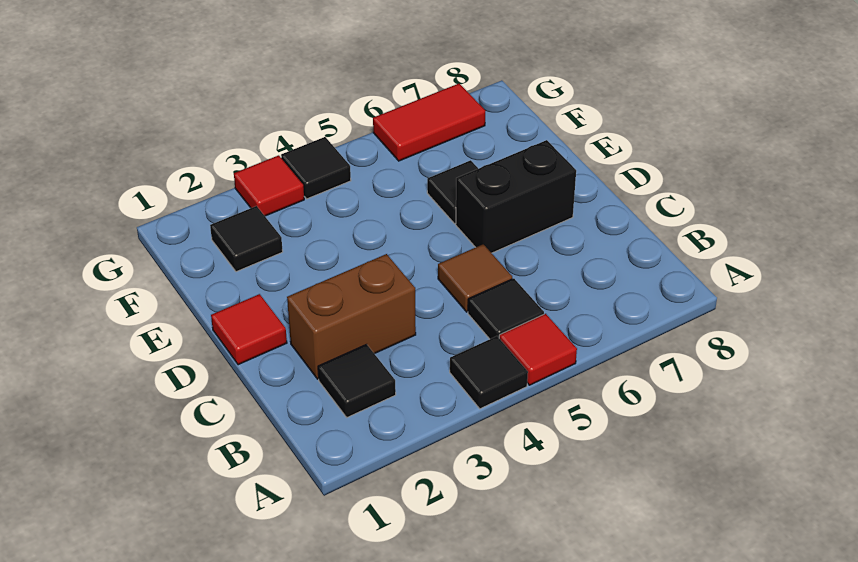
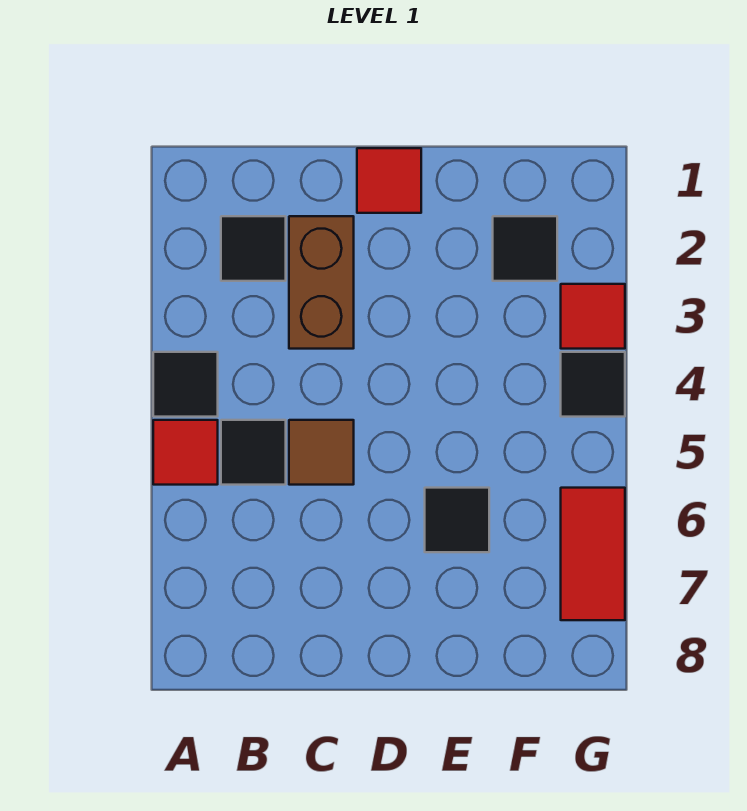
black 1x2 brick [456,140,576,253] -> none

